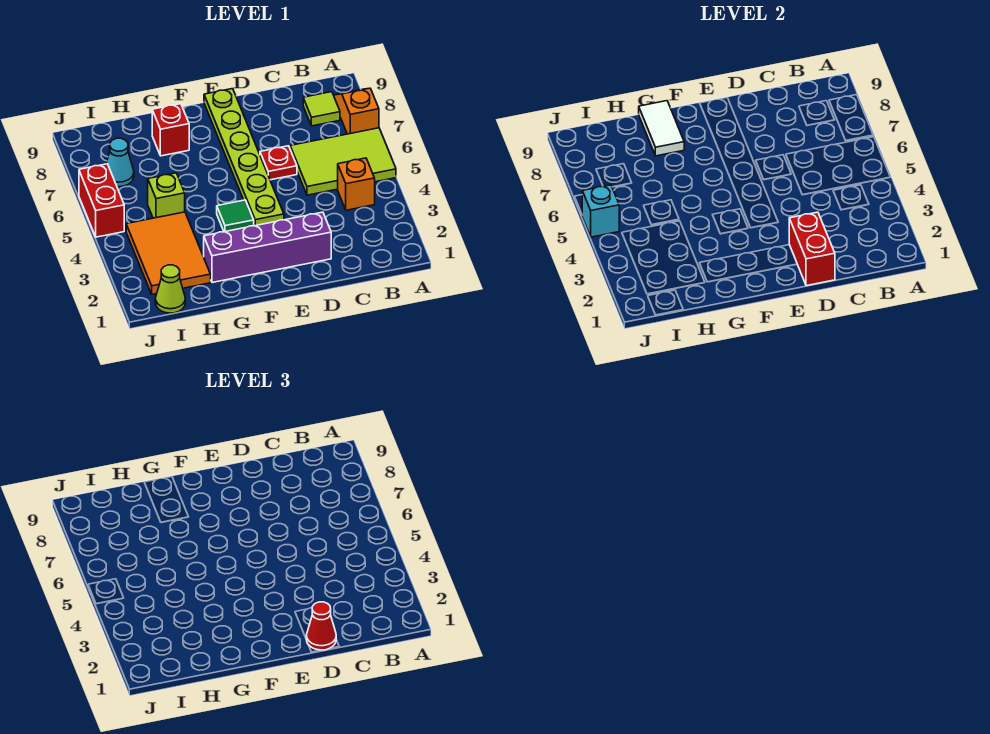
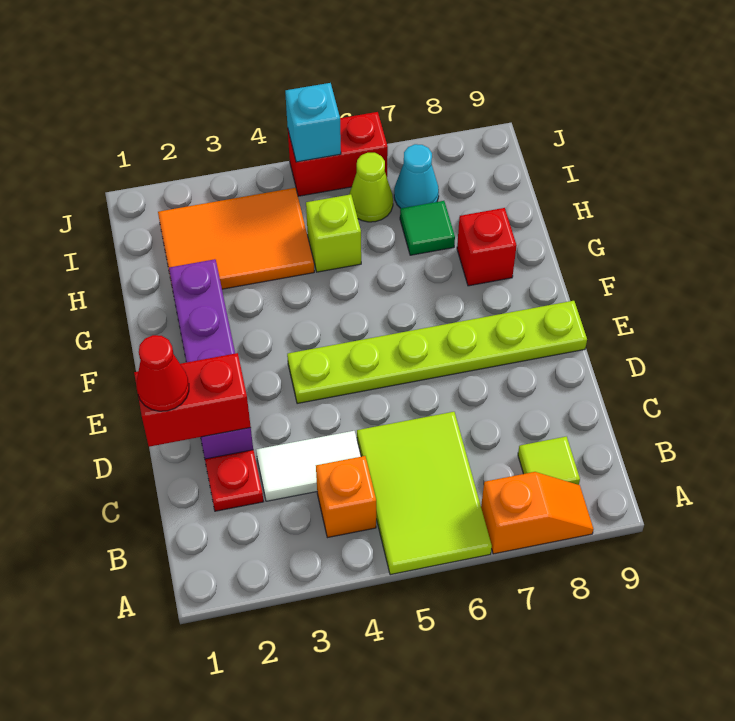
red 1x1 plate [260,146,297,180] -> red 1x1 plate moved to [205,450,263,511]
green 1x1 tile [217,200,254,232] -> green 1x1 tile moved to [400,201,455,255]
white 1x2 tile [639,101,684,156] -> white 1x2 tile moved to [256,431,361,501]
lime 1x1 cone [155,265,185,313] -> lime 1x1 cone moved to [349,153,393,222]

